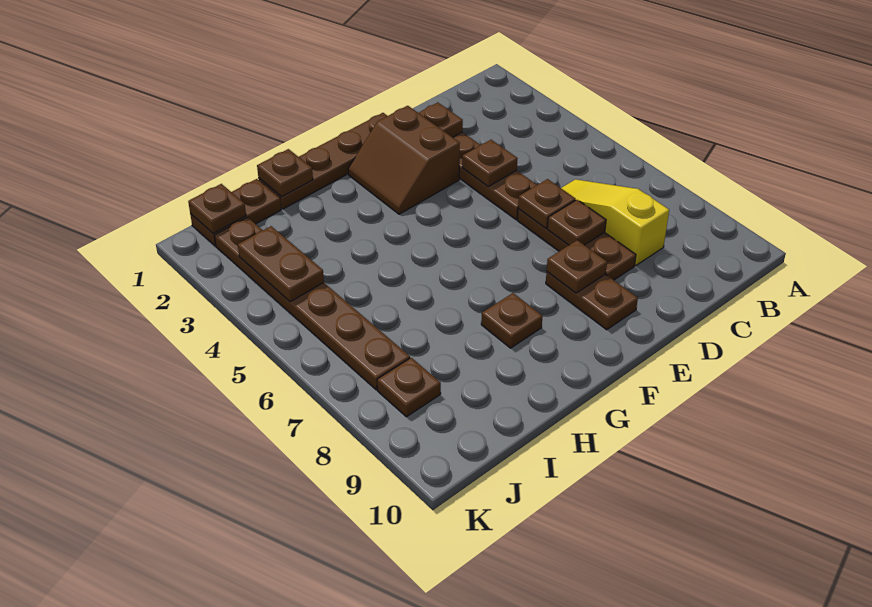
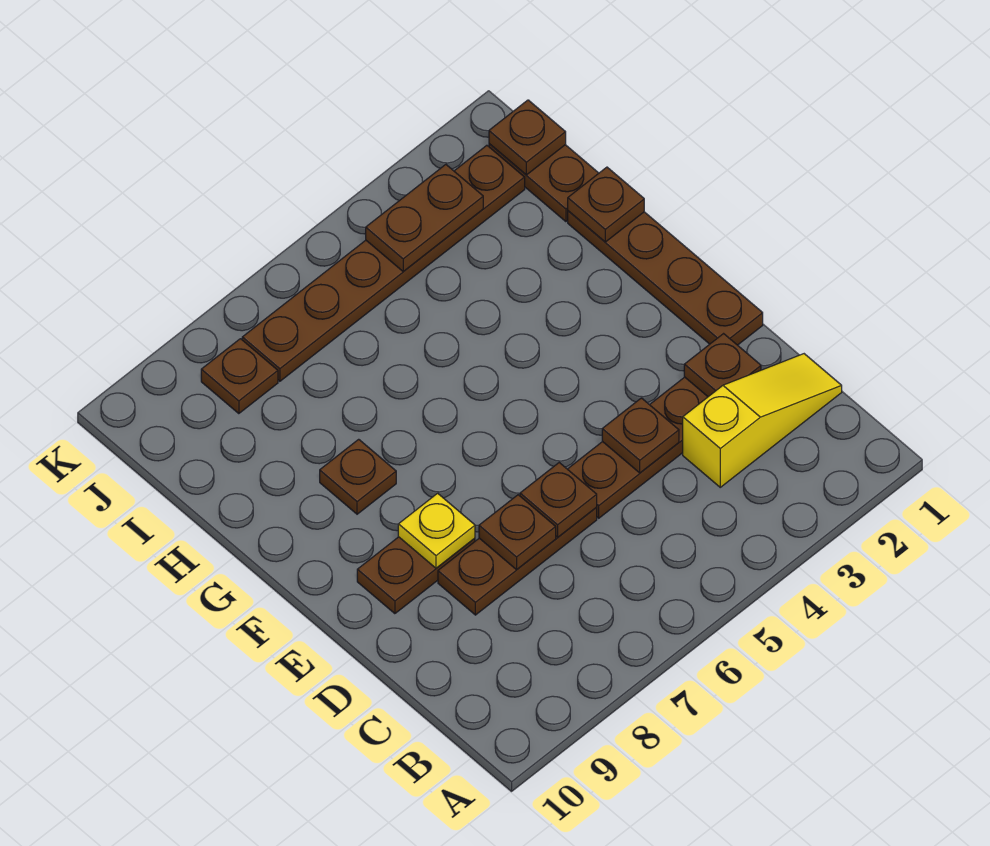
yellow 1x3 slope [561,179,669,266] -> yellow 1x3 slope moved to [683,354,842,487]
brown 2x2 slope [348,106,460,214] -> none
brown 1x1 plate [547,240,607,293] -> yellow 1x1 plate [398,493,475,568]

